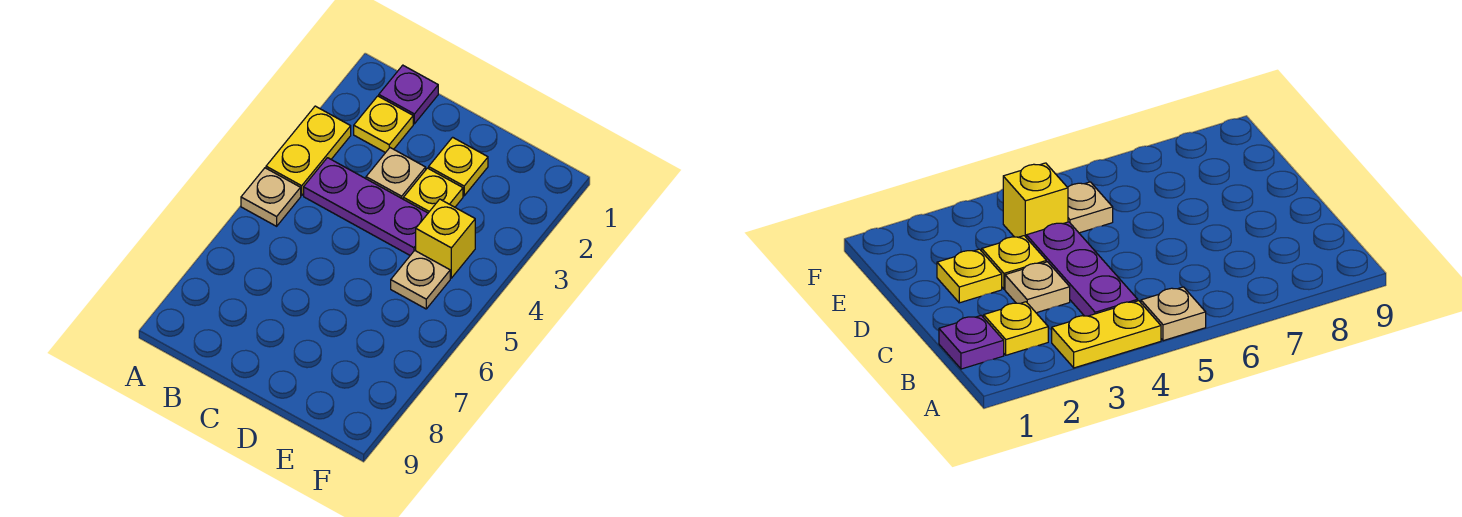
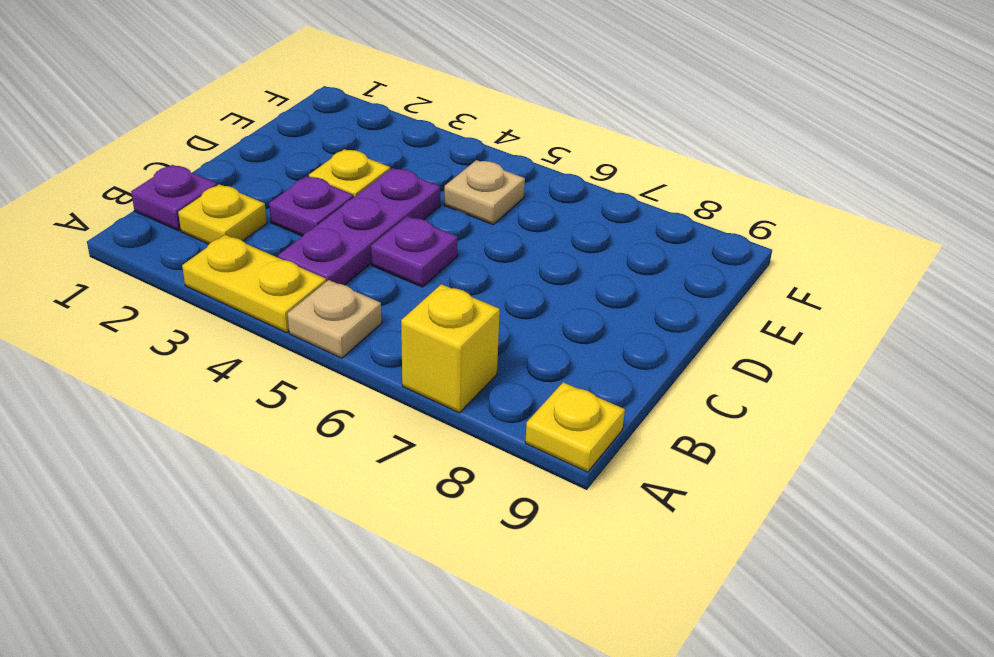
tan 1x1 plate [366,148,426,199] -> purple 1x1 plate [269,176,354,236]
none -> purple 1x1 plate [371,216,458,287]
yellow 1x1 plate [429,137,488,196] -> yellow 1x1 plate moved to [525,382,625,472]
yellow 1x1 brick [416,199,475,278] -> yellow 1x1 brick moved to [401,284,500,413]

